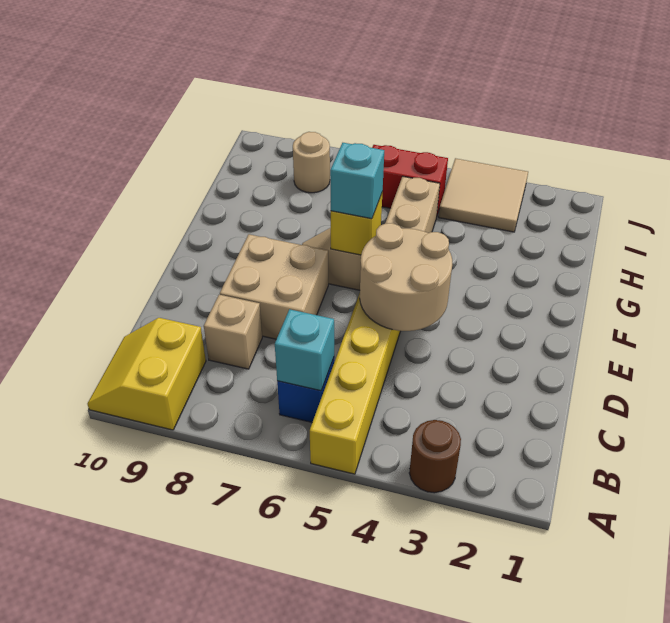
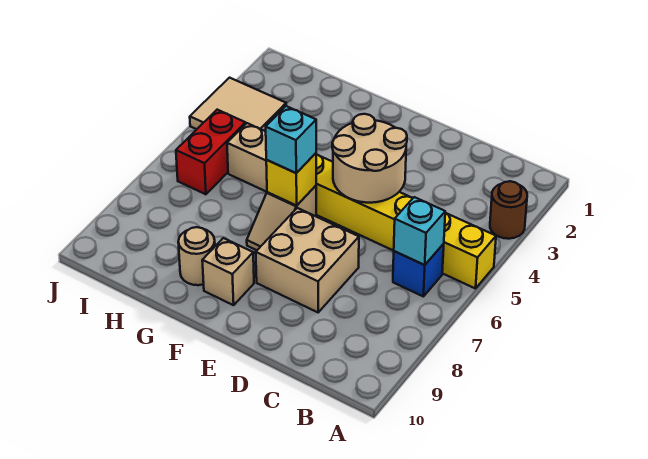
yellow 2x2 slope [88,318,206,430] -> none
tan 1x1 brick [204,295,262,369] -> tan 1x1 brick moved to [202,238,254,305]
tan 1x1 round brick [293,132,330,193] -> tan 1x1 round brick moved to [178,227,215,285]

